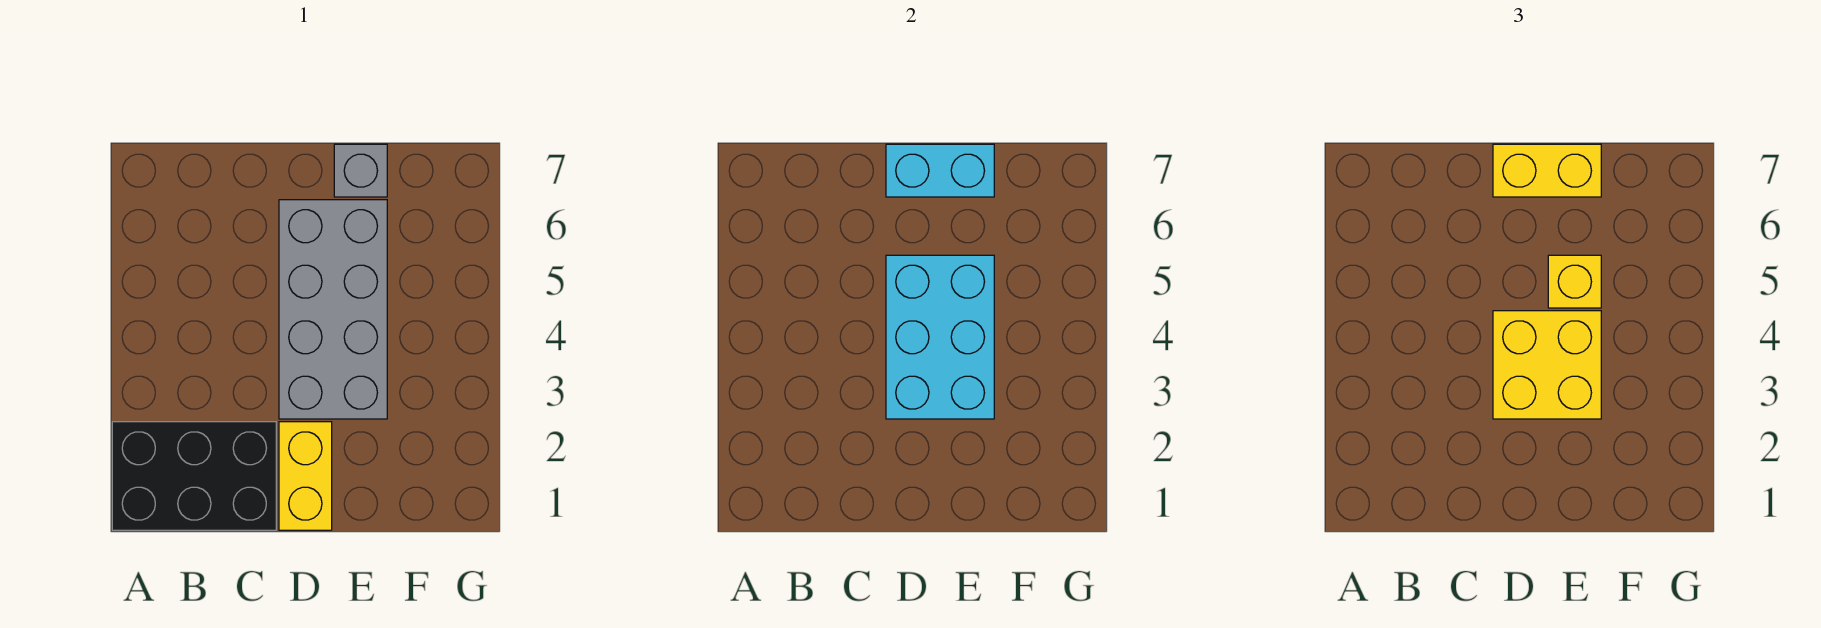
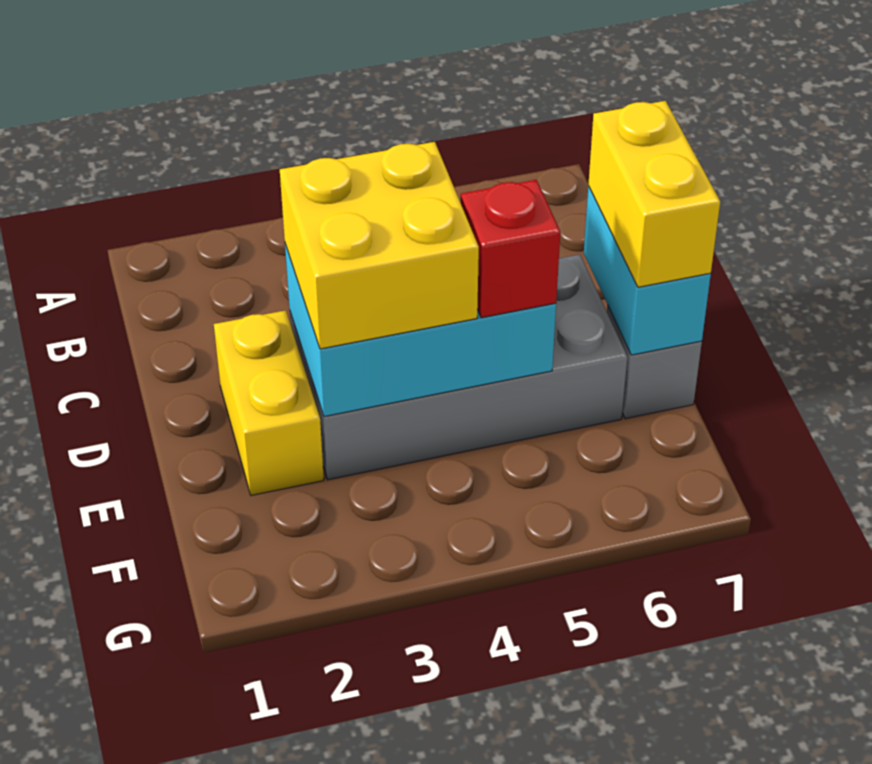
black 2x3 brick [112,422,276,530] -> none
yellow 1x2 brick [279,422,332,530] -> yellow 1x2 brick turned to [214,310,324,495]
yellow 1x1 brick [1548,255,1601,308] -> red 1x1 brick [461,180,560,318]

